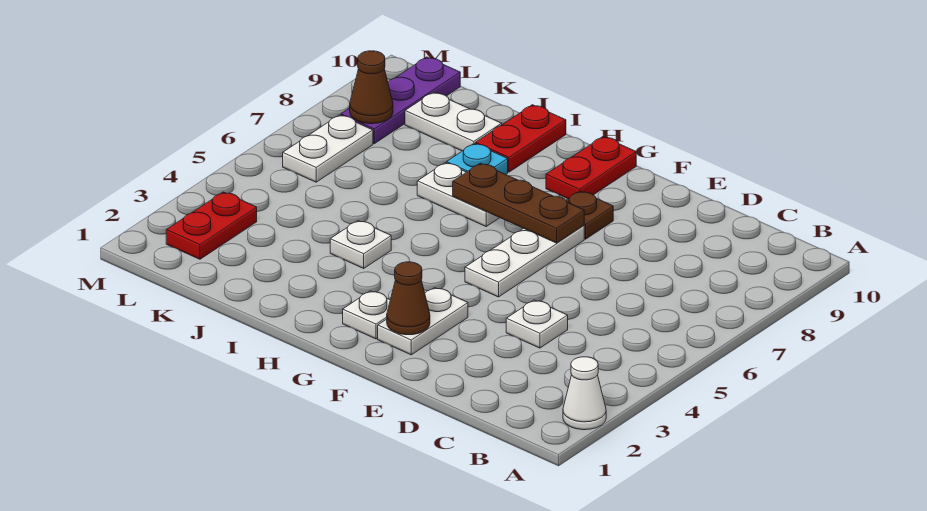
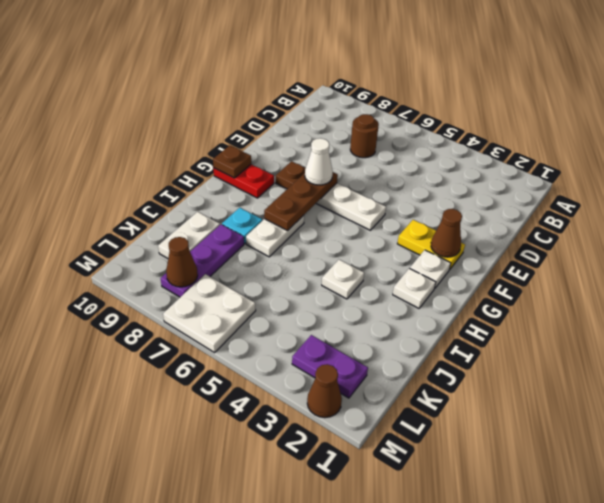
white 1x1 cone [563,357,606,430] -> white 1x1 cone moved to [305,138,333,185]
none -> brown 1x1 round brick [350,114,379,158]
white 1x1 plate [506,300,568,348] -> white 1x1 plate moved to [393,268,436,308]
white 1x2 plate [378,287,468,355] -> yellow 1x2 plate [397,220,465,270]
none -> brown 1x1 plate [213,146,251,178]
red 1x2 plate [476,105,566,172] -> none
red 1x2 plate [166,192,257,259] -> purple 1x2 plate [292,335,368,398]
white 1x2 plate [283,115,373,182] -> white 2x2 plate [163,274,256,353]
purple 1x3 plate [341,57,460,144] -> purple 1x3 plate turned to [160,224,244,297]
none -> brown 1x1 cone [307,364,342,418]

